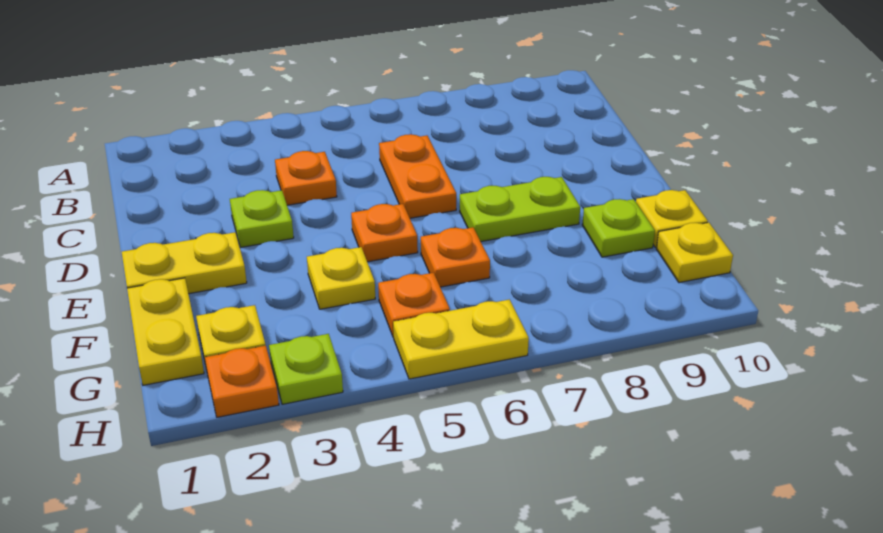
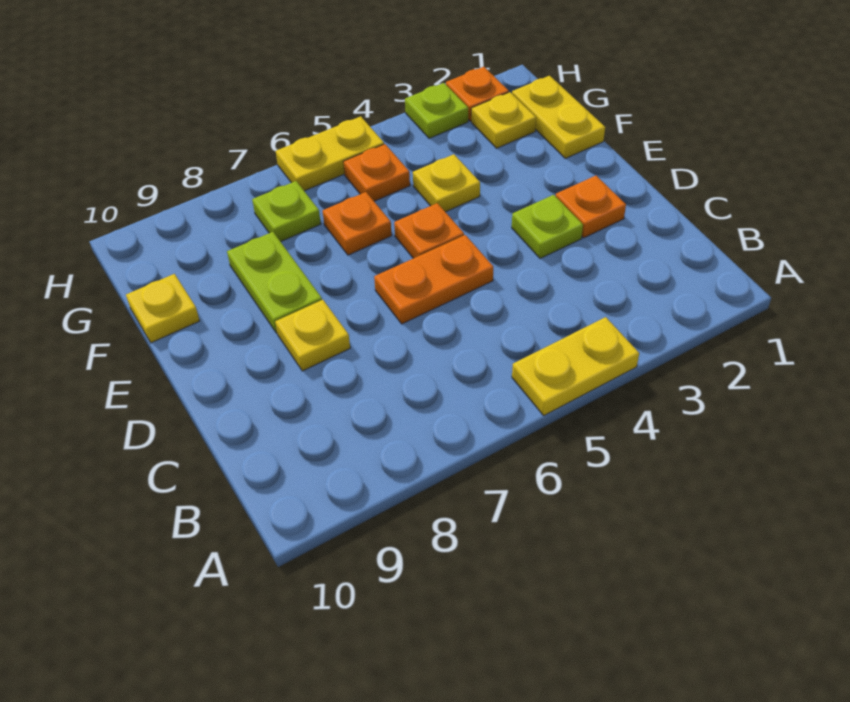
orange 1x1 plate [275,151,337,205] -> orange 1x1 plate moved to [556,176,626,238]
orange 1x2 plate [379,134,456,218] -> orange 1x2 plate turned to [374,235,493,324]
yellow 1x2 plate [122,232,247,294] -> yellow 1x2 plate moved to [512,317,639,415]
lime 1x2 plate [460,177,580,242] -> lime 1x2 plate turned to [227,232,322,333]
lime 1x1 plate [582,199,655,257] -> lime 1x1 plate moved to [252,181,321,242]
yellow 1x1 plate [656,222,733,283] -> yellow 1x1 plate moved to [275,300,350,371]

